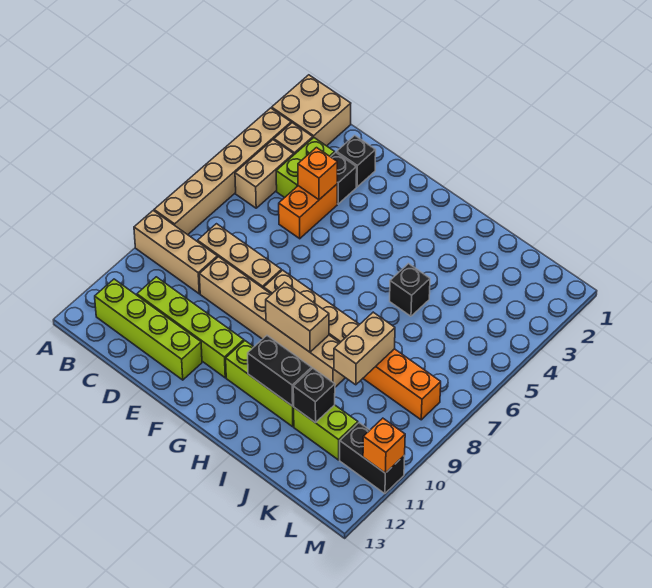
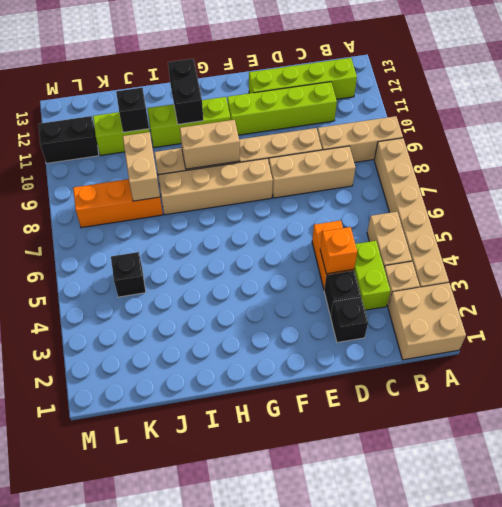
black 1x2 brick [248,336,312,406] -> black 1x2 brick turned to [168,59,203,124]
black 1x1 brick [390,264,430,316] -> black 1x1 brick moved to [111,252,146,297]
orange 1x1 brick [363,418,405,473] -> none

